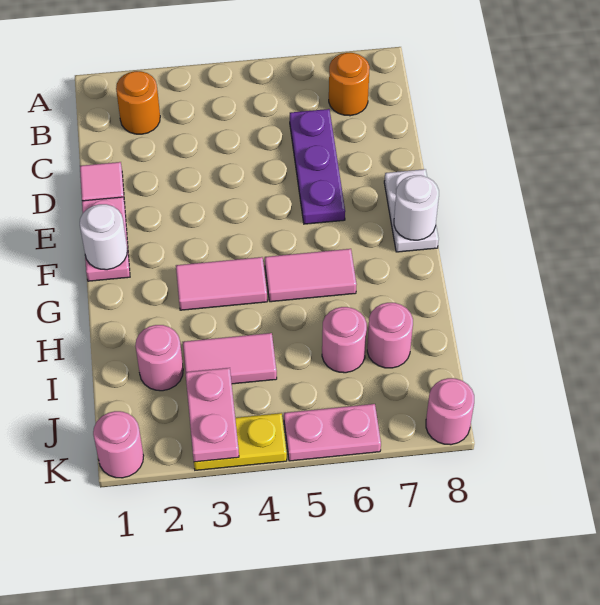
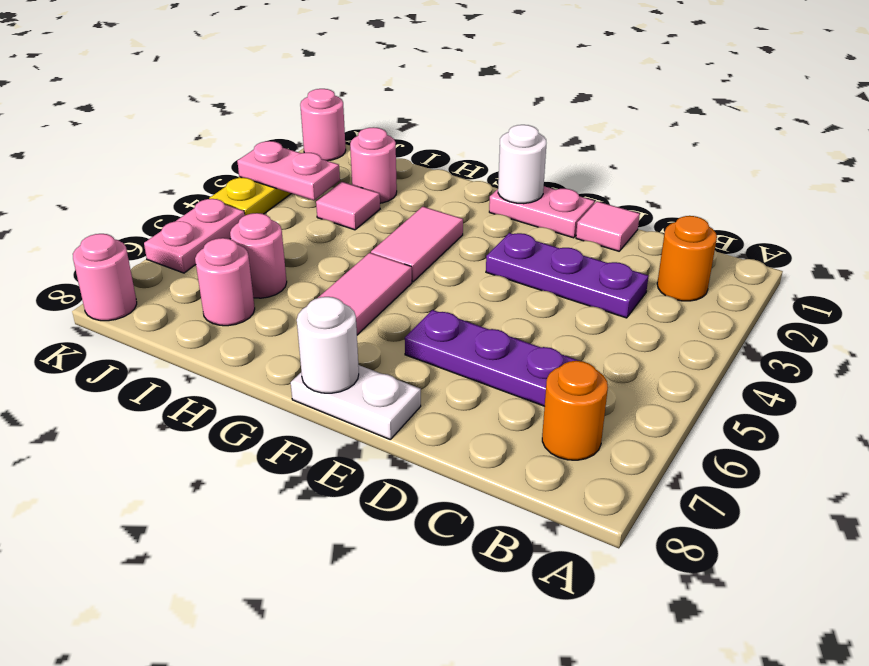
none -> purple 1x3 plate [486,233,649,318]
pink 1x2 tile [183,333,277,384] -> pink 1x1 tile [316,182,380,230]

